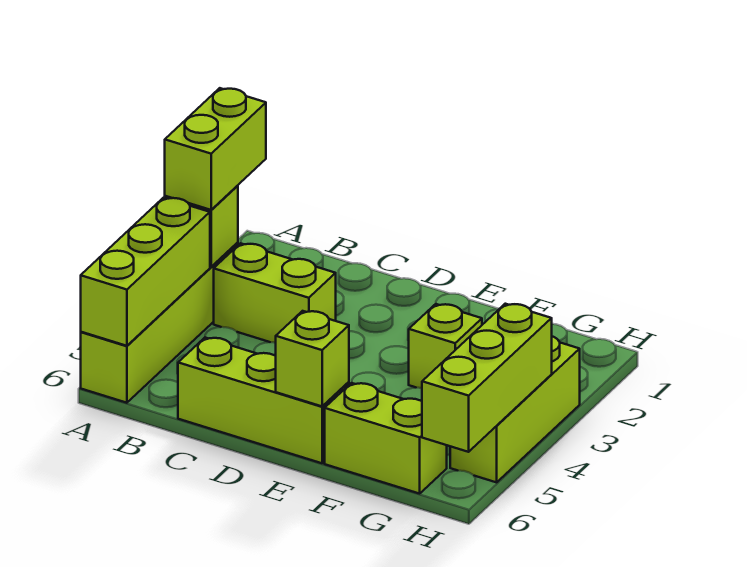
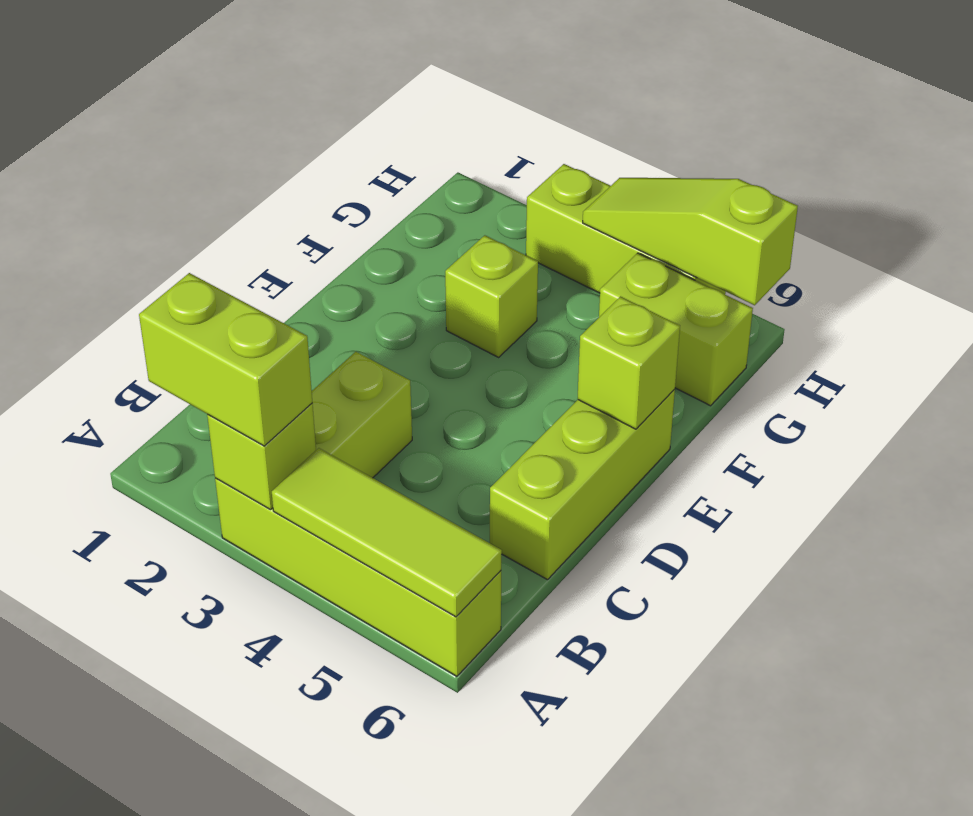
lime 1x3 brick [81,198,210,346] -> lime 1x3 tile [272,448,502,617]
lime 1x2 brick [325,383,447,494] -> lime 1x2 brick turned to [599,253,753,406]
lime 1x3 brick [422,304,552,452] -> lime 1x3 slope [583,178,798,305]

